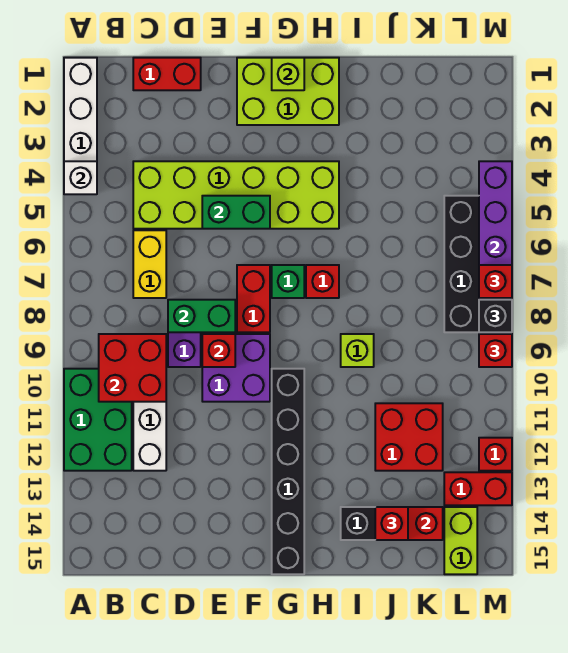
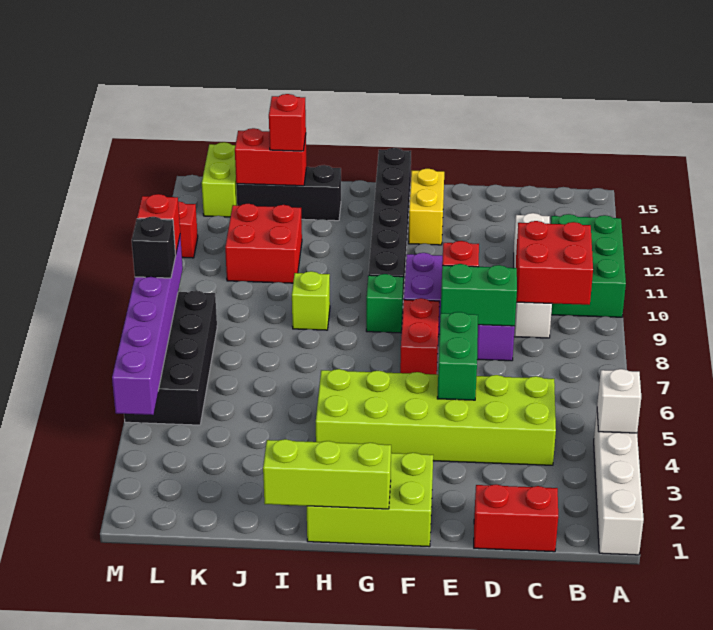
yellow 1x2 brick [133,230,166,298] -> yellow 1x2 brick moved to [408,169,444,245]
green 1x2 brick [202,196,270,229] -> green 1x2 brick turned to [437,312,478,400]
lime 1x1 brick [272,58,304,90] -> lime 1x3 brick [263,439,391,509]
green 1x1 brick [272,265,304,298] -> green 1x1 brick moved to [366,274,403,333]
red 1x1 brick [306,265,339,298] -> none
red 1x2 brick [444,472,512,505] -> none
red 1x1 brick [479,265,512,298] -> none

